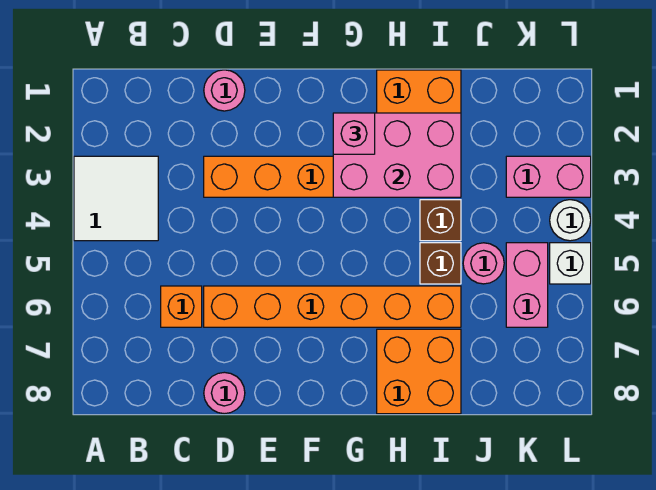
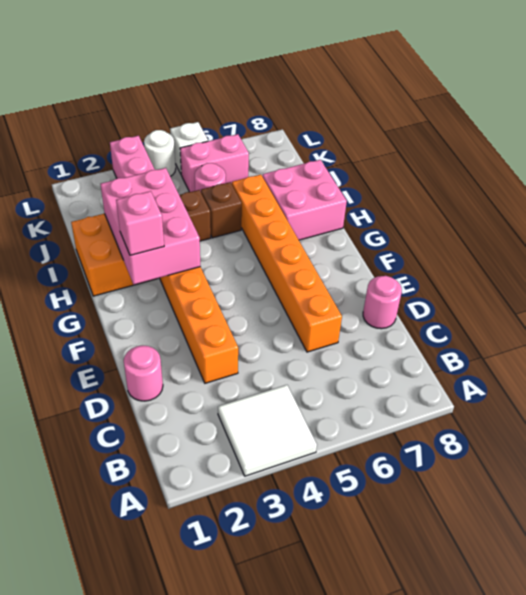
orange 1x1 brick [161,286,202,327] -> none
orange 2x2 brick [377,329,461,414] -> pink 2x2 brick [262,160,347,240]

